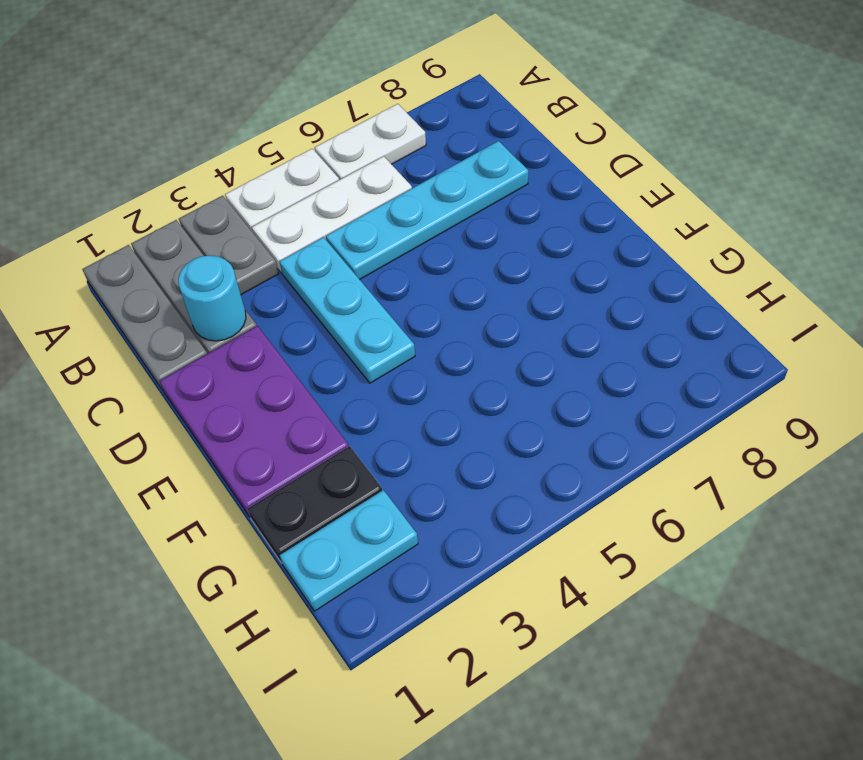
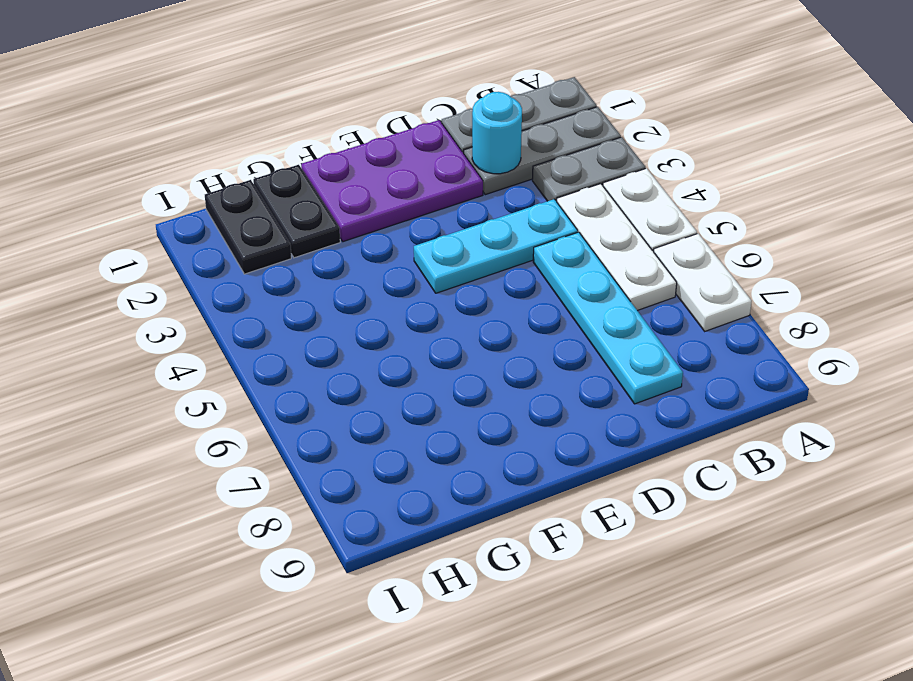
cyan 1x2 plate [280,490,418,611] -> black 1x2 plate [205,180,291,274]

